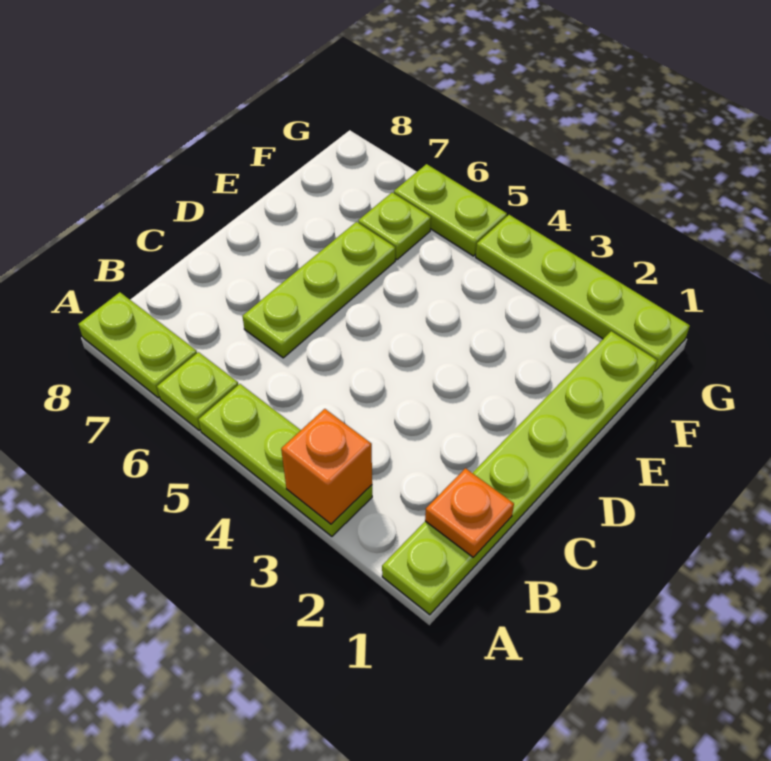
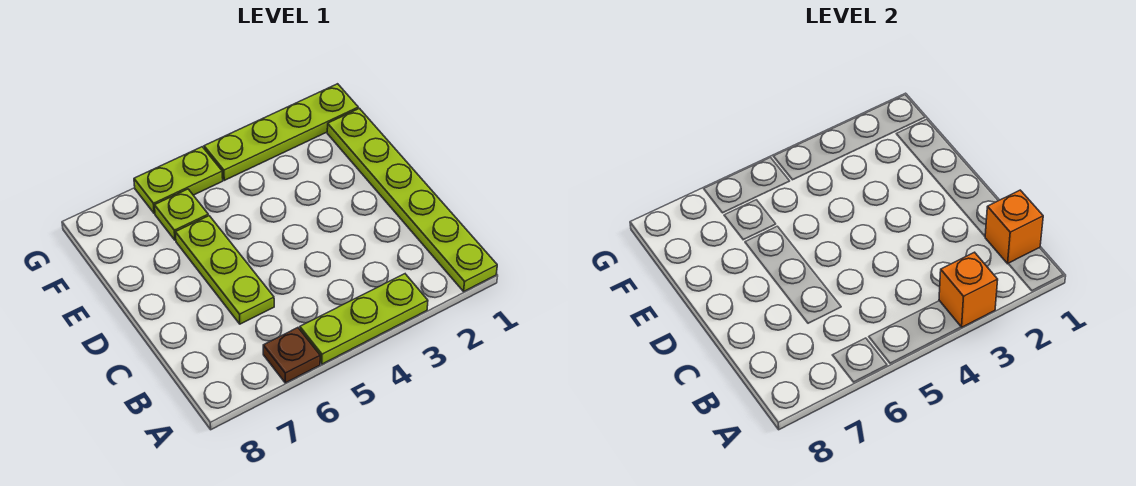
lime 1x1 plate [157,352,238,431] -> brown 1x1 plate [263,328,320,383]
lime 1x2 plate [79,292,197,398] -> none
orange 1x1 plate [425,468,514,557] -> orange 1x1 brick [985,190,1043,264]

